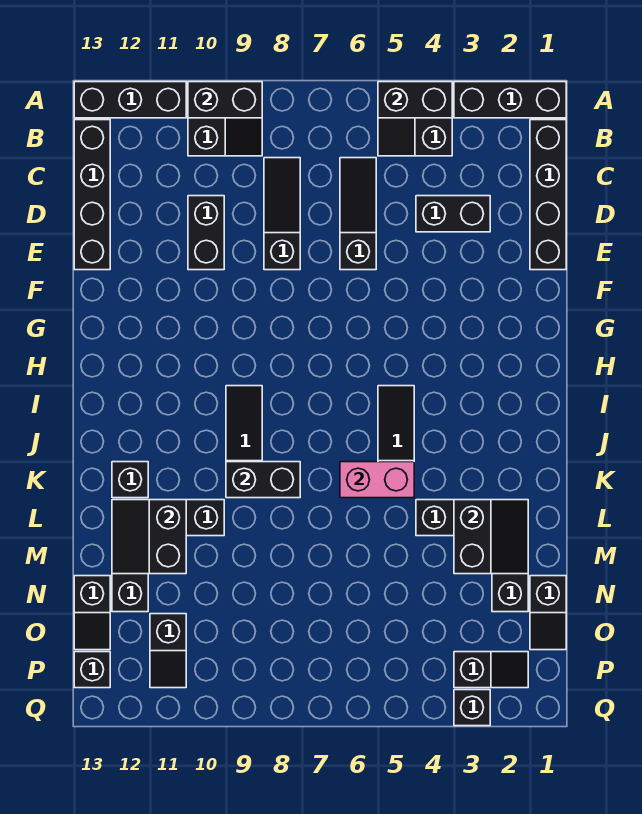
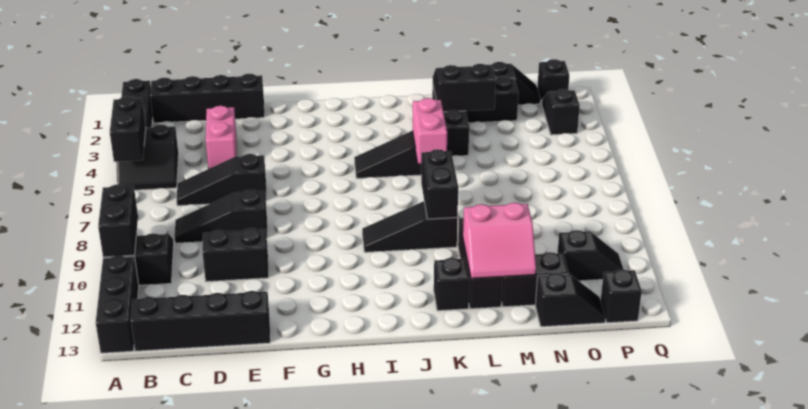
black 1x2 brick [416,196,490,232] -> pink 1x2 brick [206,106,236,169]
black 2x2 slope [112,500,186,574] -> pink 2x2 slope [463,203,536,278]
black 1x1 brick [454,690,490,726] -> black 1x1 brick moved to [537,59,569,103]

